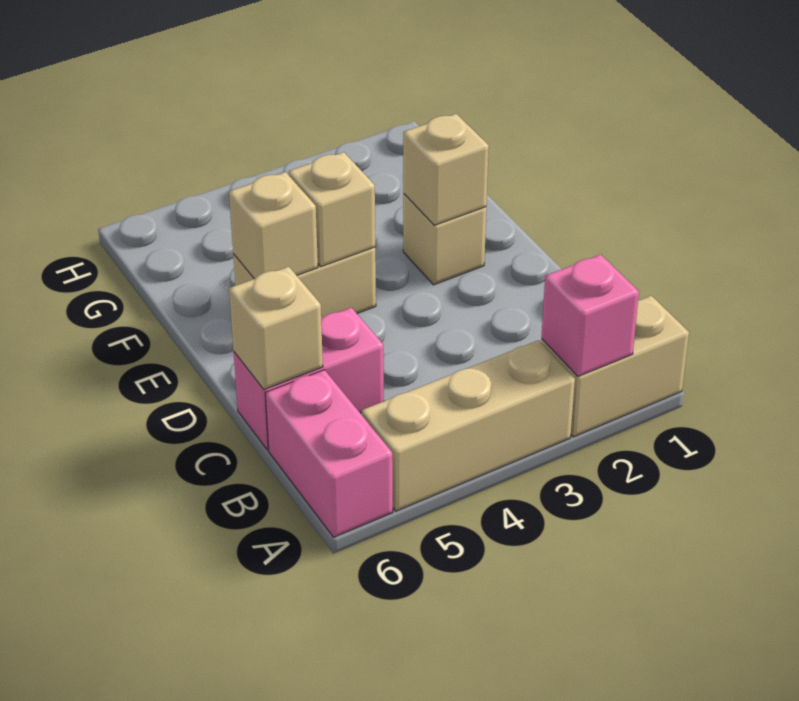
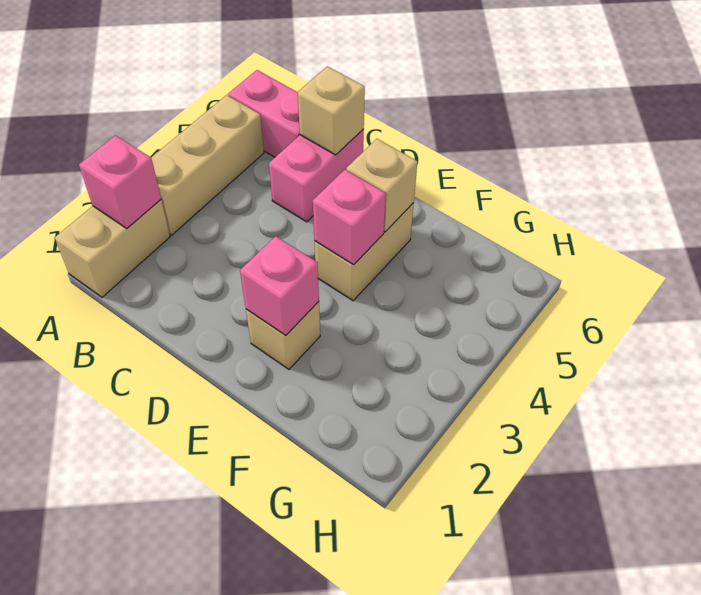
tan 1x1 brick [403,114,489,225] -> pink 1x1 brick [240,236,319,335]
tan 1x1 brick [289,152,375,266] -> pink 1x1 brick [313,170,386,265]

